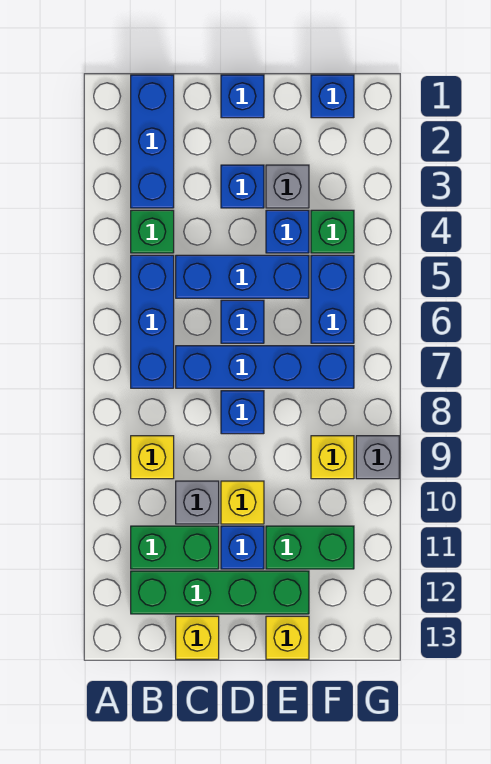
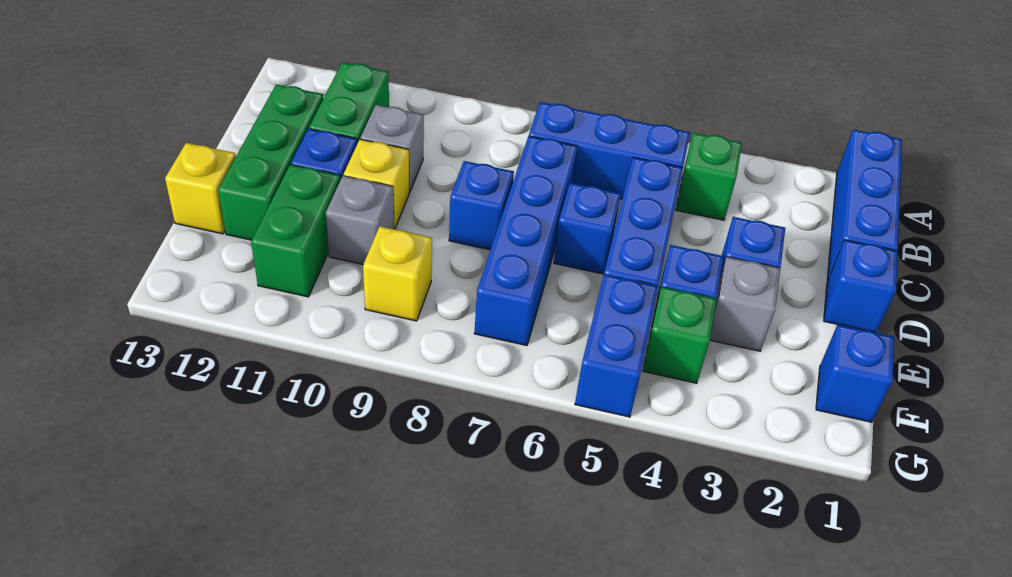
blue 1x3 brick [131,75,174,208] -> blue 1x3 brick turned to [827,130,902,281]
yellow 1x1 brick [131,436,174,479] -> none
green 1x4 brick [131,571,309,614] -> green 1x3 brick [218,84,324,240]
yellow 1x1 brick [176,616,219,659] -> none
blue 1x2 brick [311,255,354,343] -> blue 1x2 brick turned to [575,274,658,417]
grey 1x1 brick [356,436,399,479] -> grey 1x1 brick moved to [326,176,394,264]

